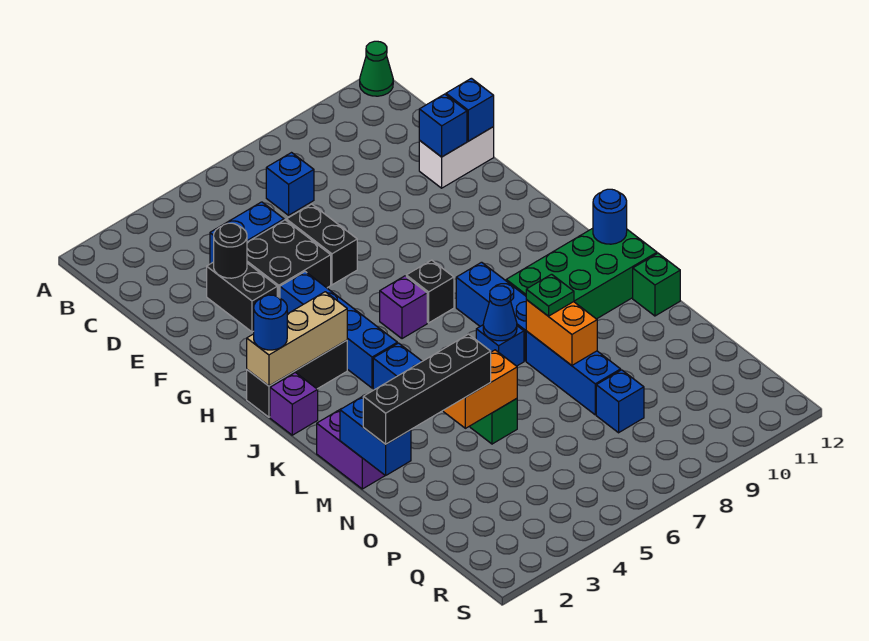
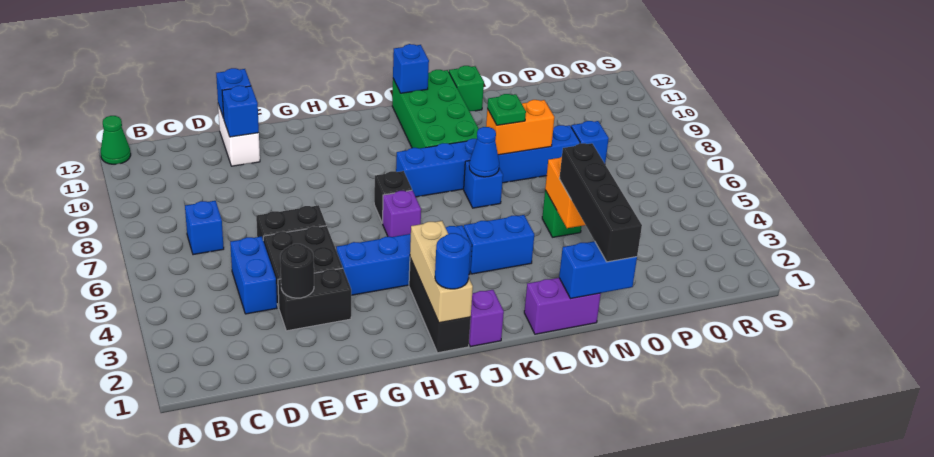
blue 1x1 round brick [593,189,627,244] -> blue 1x1 brick [393,44,429,93]

